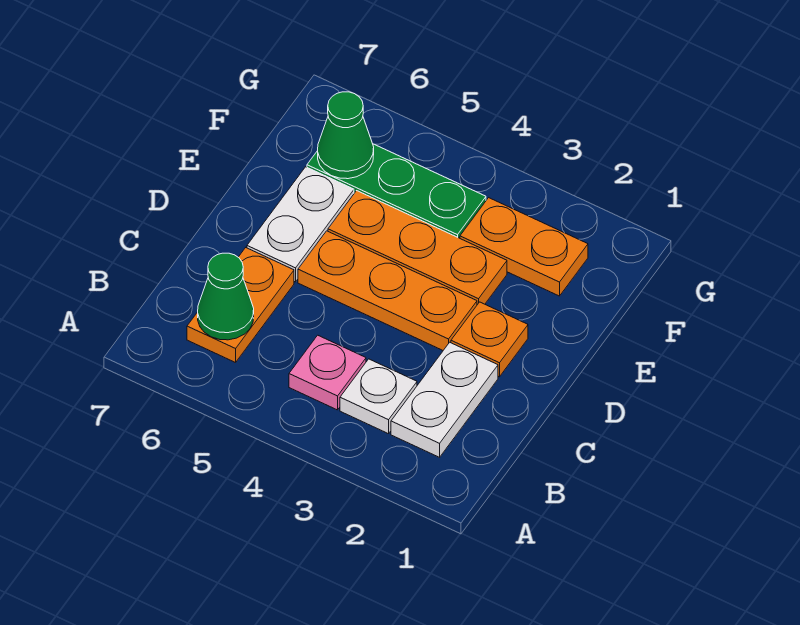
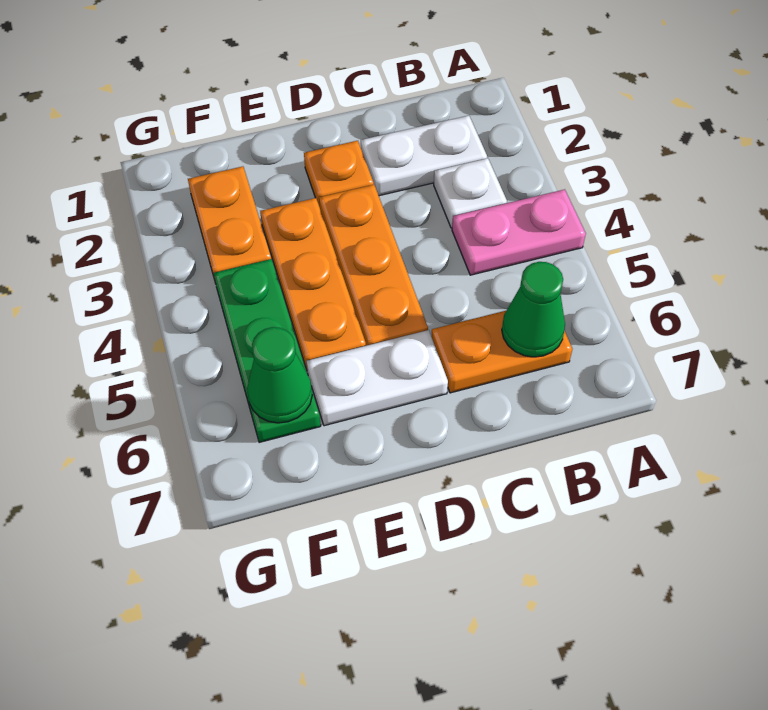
pink 1x1 plate [289,335,366,410] -> pink 1x2 plate [452,189,586,275]

